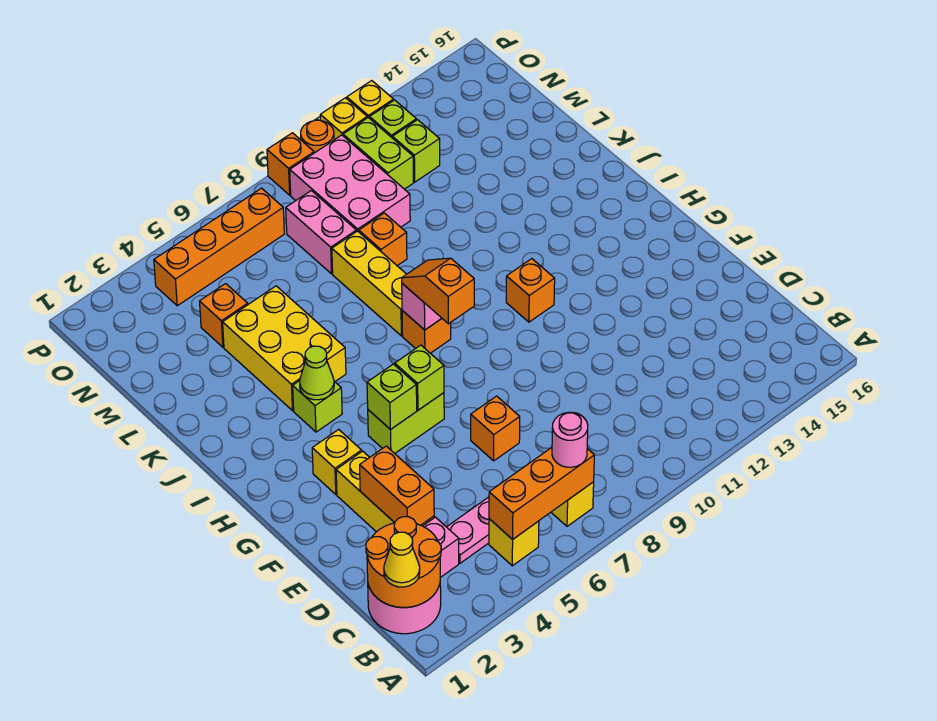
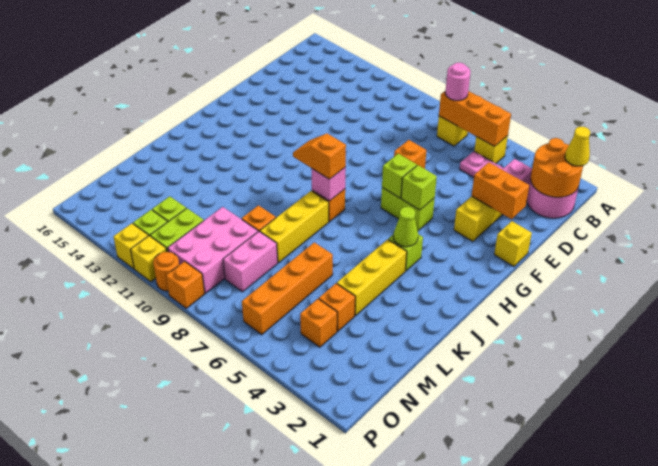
orange 1x2 brick [360,446,434,525] -> orange 1x2 brick turned to [472,162,529,219]
yellow 1x1 brick [312,429,362,494] -> yellow 1x1 brick moved to [494,221,532,266]
orange 1x2 slope [402,258,474,324] -> orange 1x2 slope turned to [293,133,346,179]
orange 1x1 brick [506,259,555,322] -> orange 1x1 brick moved to [300,299,337,347]
yellow 2x3 brick [223,286,346,411] -> yellow 1x3 brick [337,239,407,316]
orange 1x4 brick [154,188,284,306] -> orange 1x4 brick turned to [242,242,333,334]

